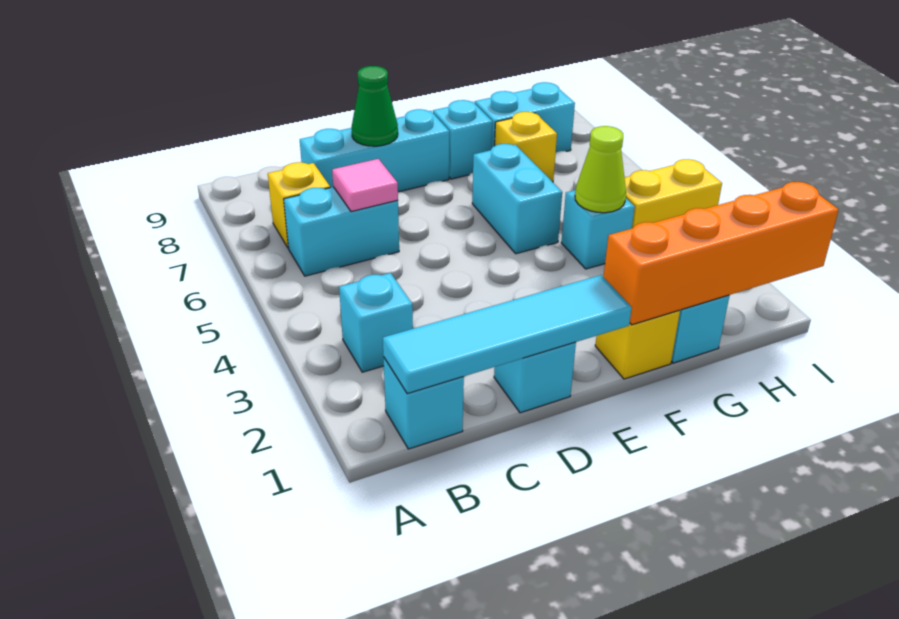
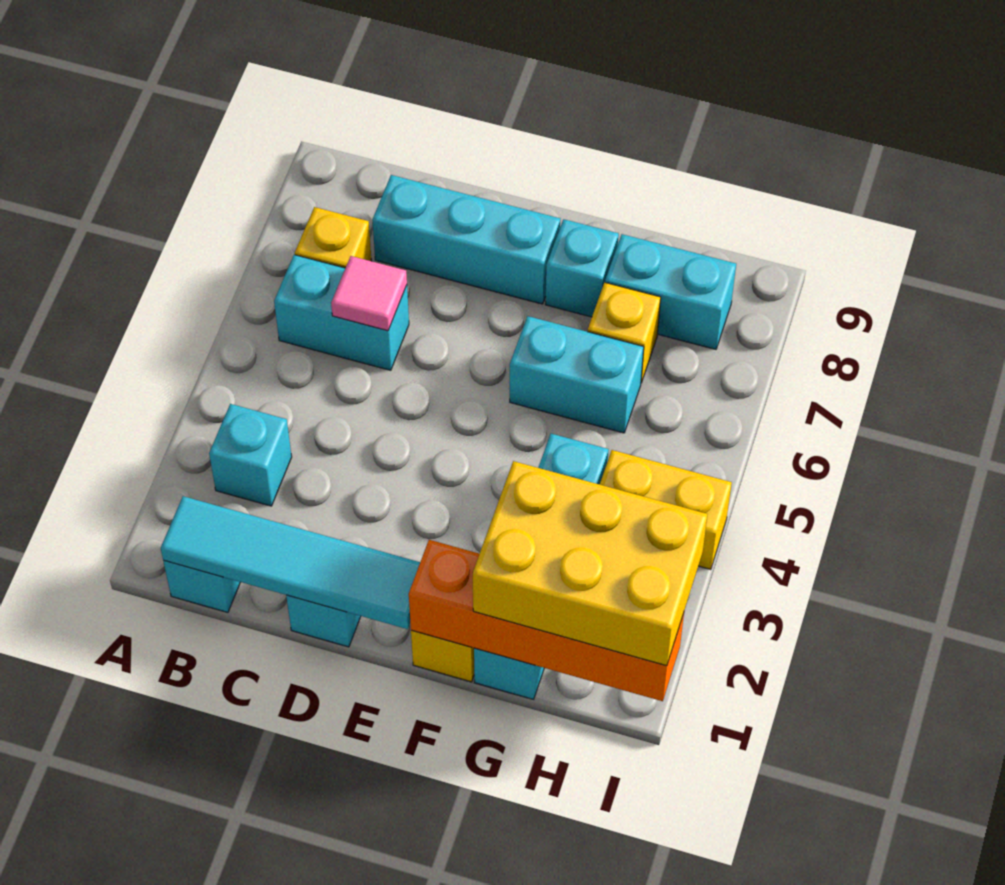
green 1x1 cone [351,66,398,146] -> none
cyan 1x2 brick [472,144,562,254] -> cyan 1x2 brick turned to [510,316,644,433]
none -> yellow 2x3 brick [473,461,707,666]
lime 1x1 cone [575,126,626,213] -> none

